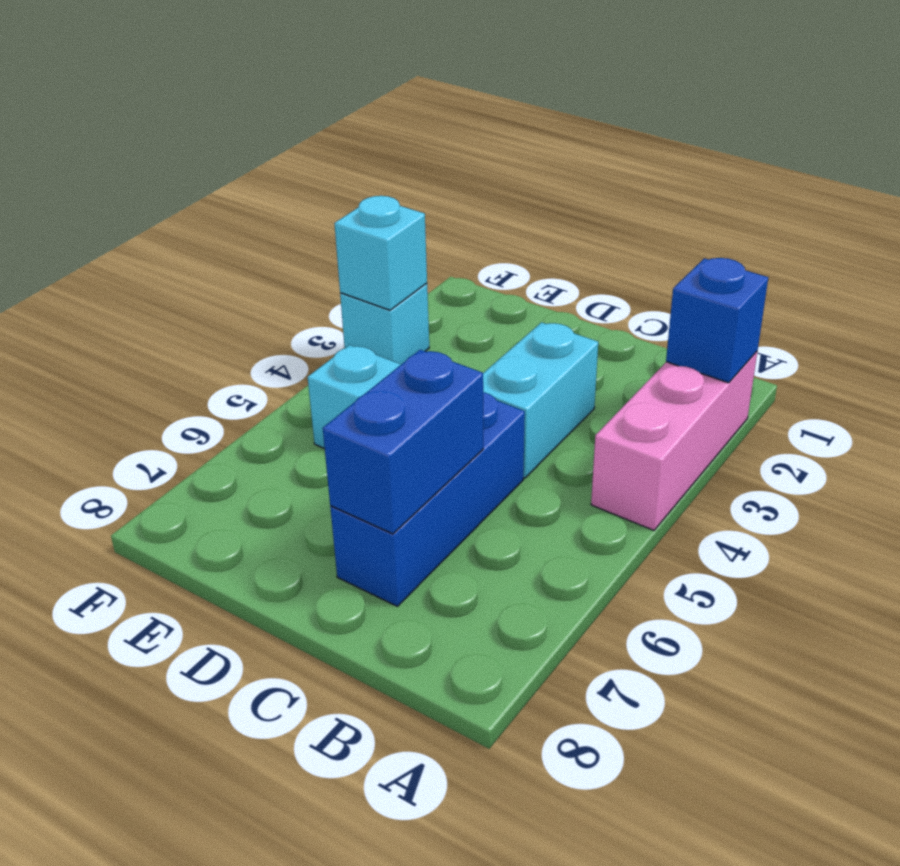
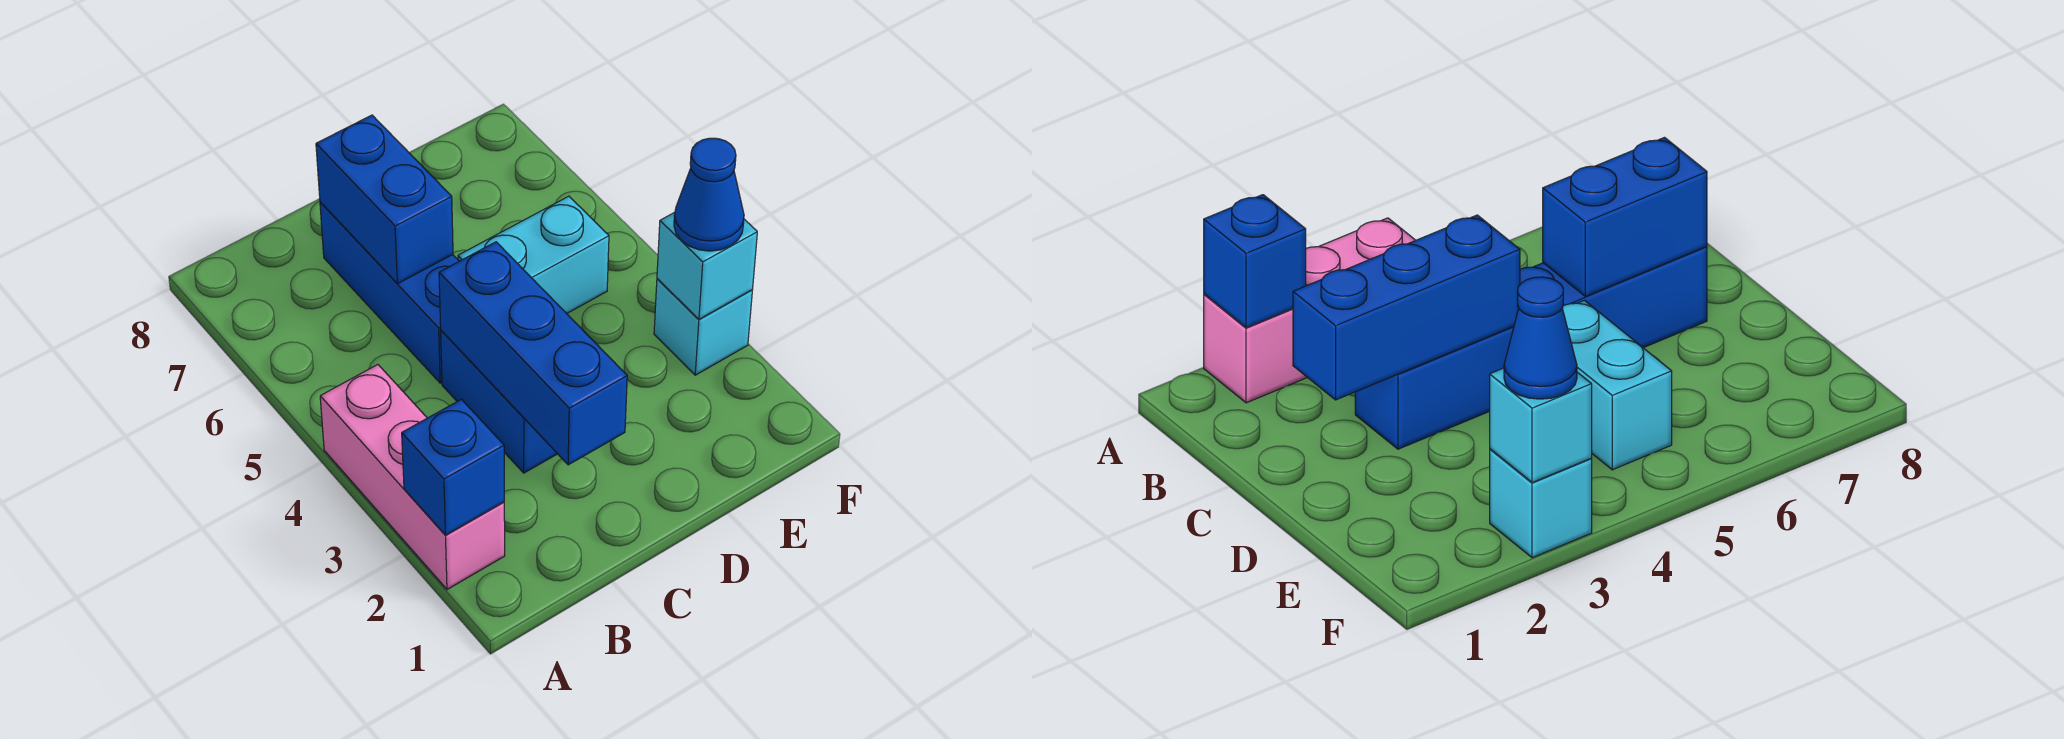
none -> blue 1x3 brick [439,242,627,465]
cyan 1x2 brick [483,322,598,478] -> blue 1x2 brick [441,331,557,473]
none -> blue 1x1 cone [674,138,744,251]

